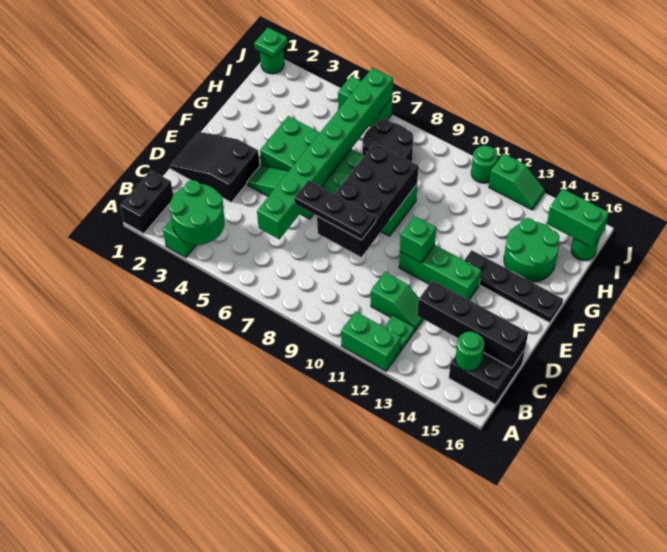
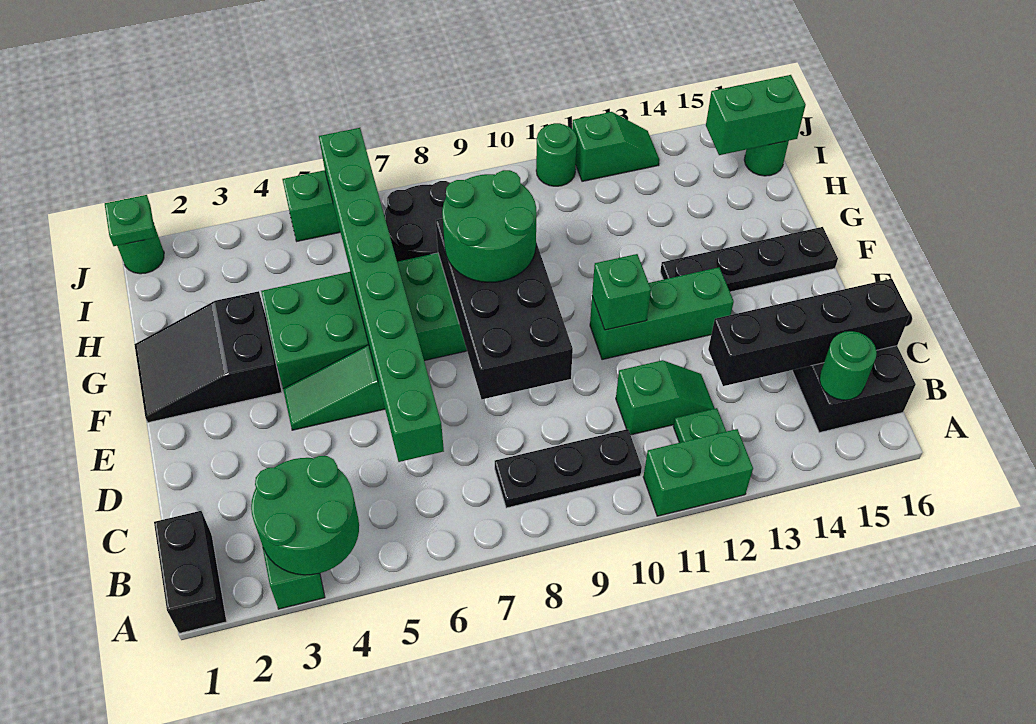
black 2x3 slope [170,132,260,202] -> black 2x3 slope moved to [134,291,282,423]
black 1x3 plate [294,180,376,240] -> black 1x3 plate moved to [495,429,642,508]
green 2x2 round brick [504,218,560,282] -> green 2x2 round brick moved to [442,170,536,282]

